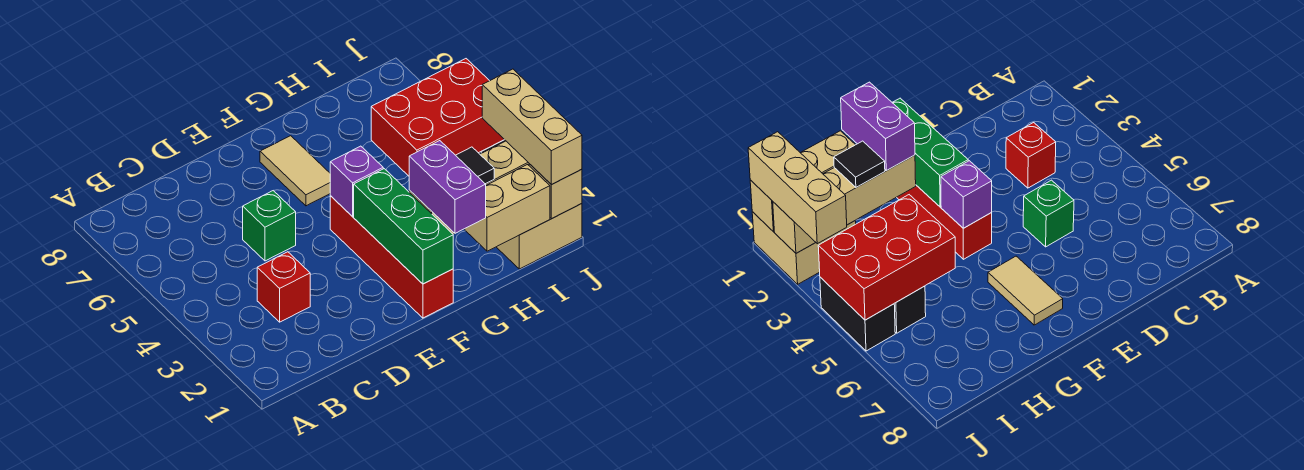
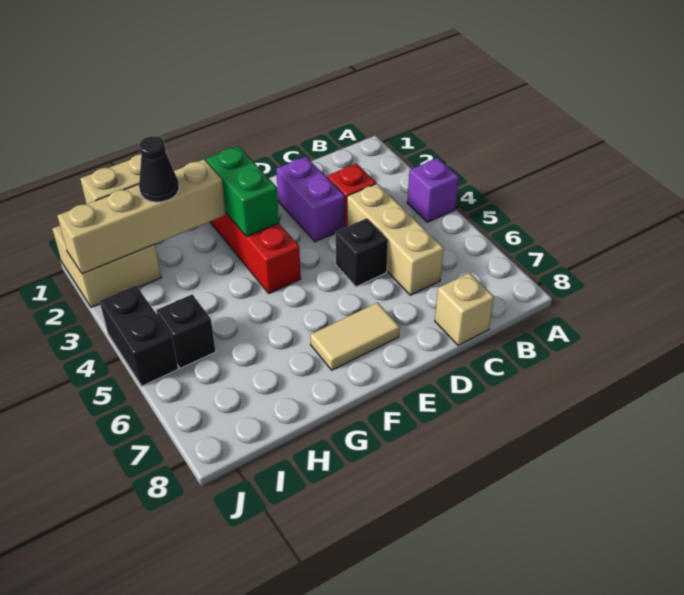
green 1x1 brick [243,191,296,261] -> black 1x1 brick [336,218,388,287]
green 1x3 brick [354,169,453,284] -> green 1x2 brick [206,146,279,237]
purple 1x1 brick [330,146,383,217] -> purple 1x1 brick moved to [407,158,459,222]
tan 1x2 tile [260,136,330,206] -> tan 1x2 tile turned to [310,303,400,370]
purple 1x2 brick [409,141,486,233] -> purple 1x2 brick moved to [276,157,345,242]
black 1x1 tile [456,147,494,184] -> black 1x1 cone [139,136,179,202]
red 2x3 brick [371,59,504,176] -> none
tan 1x1 brick [529,164,582,219] -> tan 1x1 brick moved to [435,273,494,345]
tan 1x3 brick [482,69,582,185] -> tan 1x3 brick moved to [347,184,444,295]

